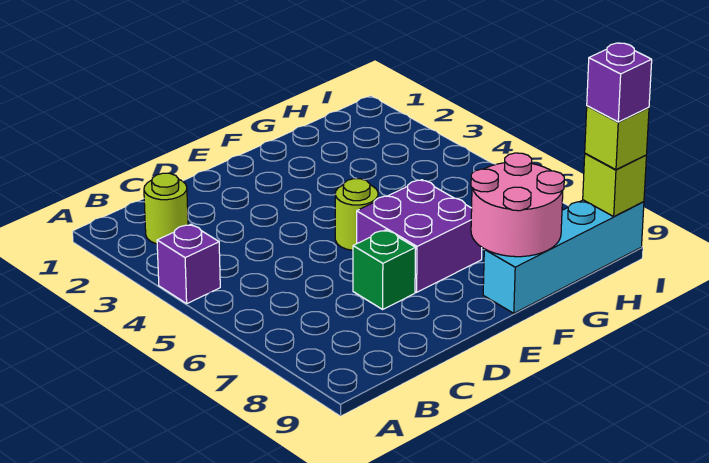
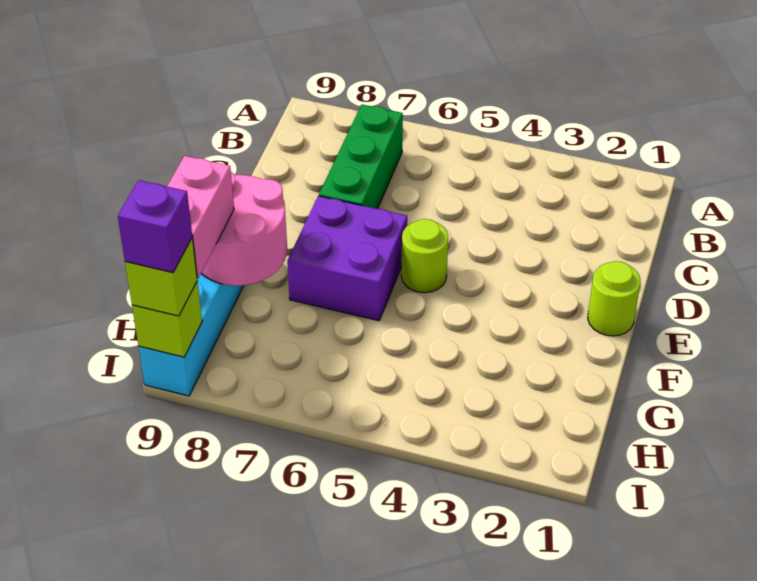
purple 1x1 brick [157,224,220,304] -> none
lime 1x1 round brick [144,173,188,244] -> lime 1x1 round brick moved to [588,261,640,336]
green 1x1 brick [353,230,416,309] -> green 1x3 brick [319,105,403,209]
none -> pink 1x2 brick [167,156,234,278]

